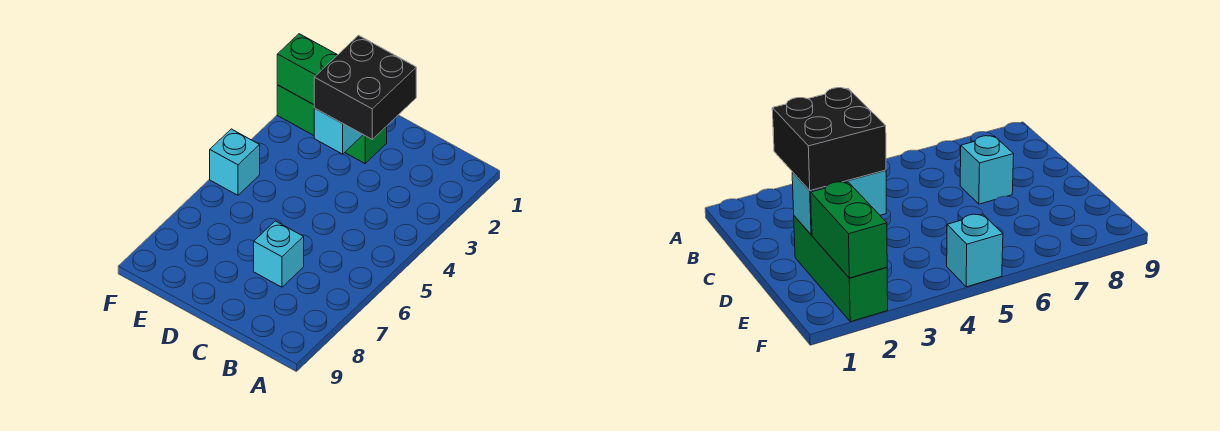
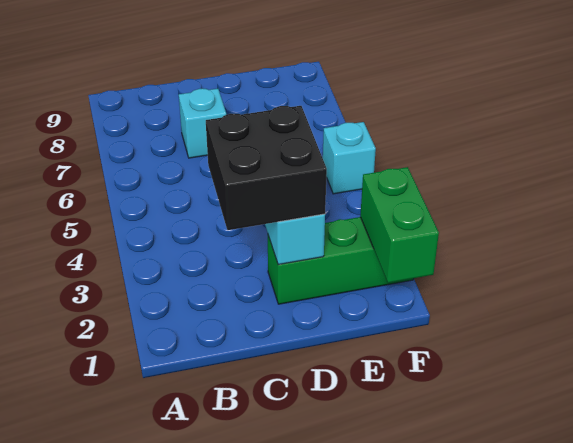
green 1x2 brick [277,34,337,105] -> green 1x2 brick turned to [360,167,439,283]

